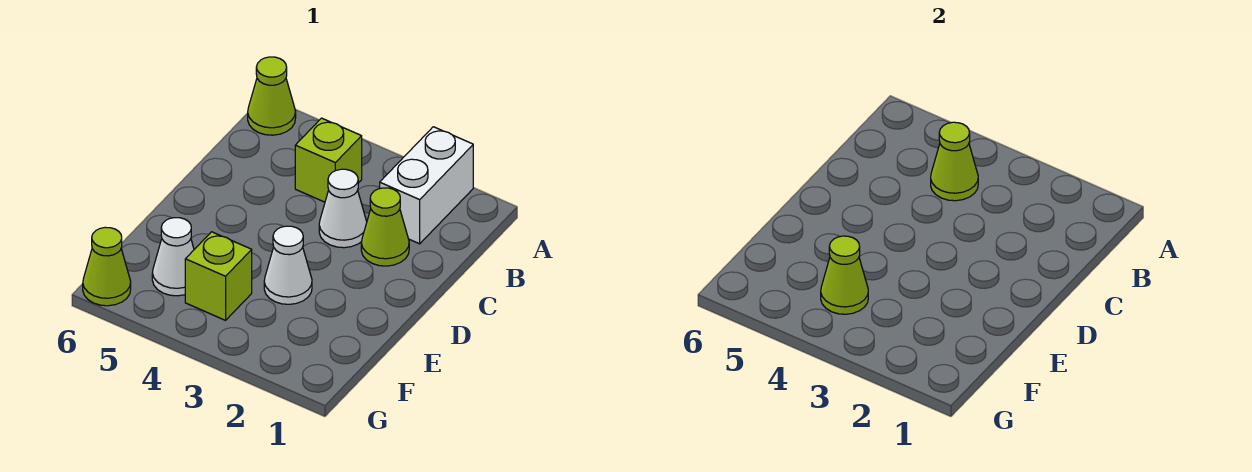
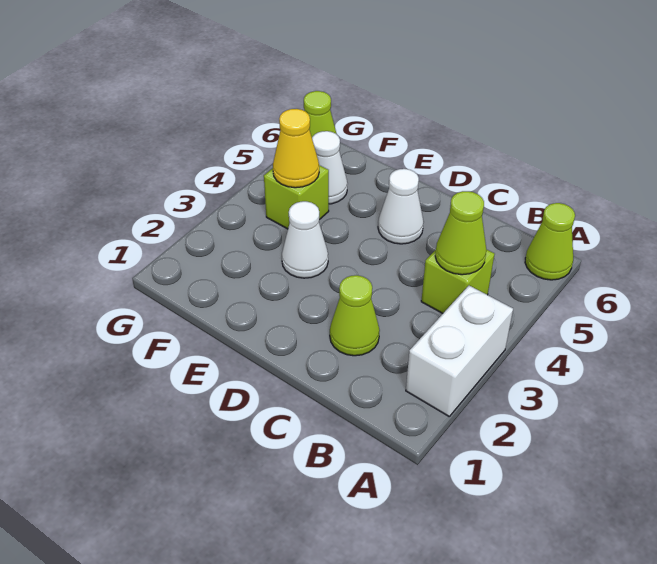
white 1x2 brick [380,127,473,244] -> white 1x2 brick turned to [406,286,513,416]
white 1x1 cone [319,169,367,248] -> white 1x1 cone moved to [378,169,424,244]
lime 1x1 cone [821,236,868,314] -> yellow 1x1 cone [273,109,319,188]

